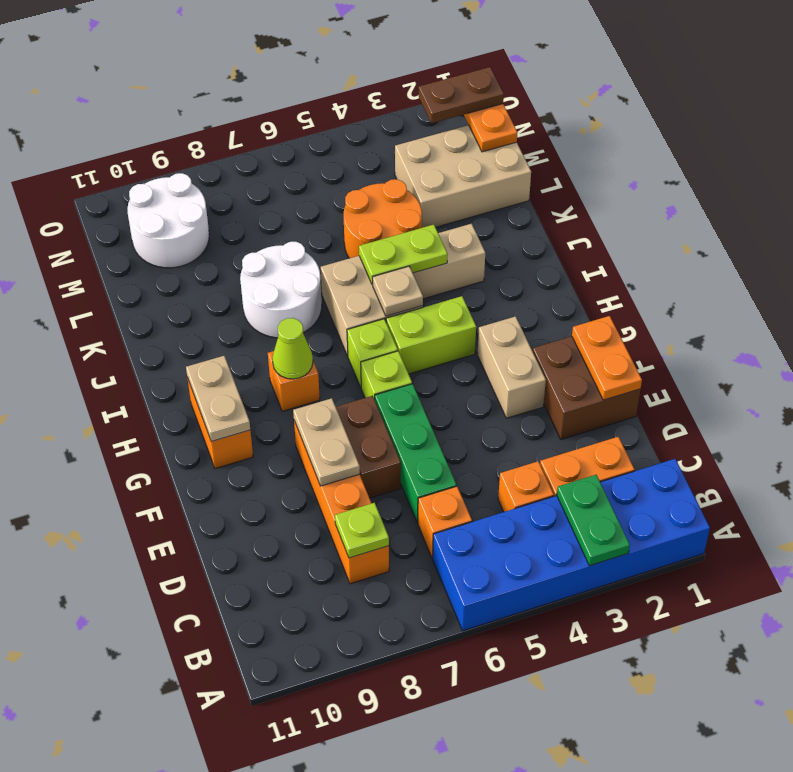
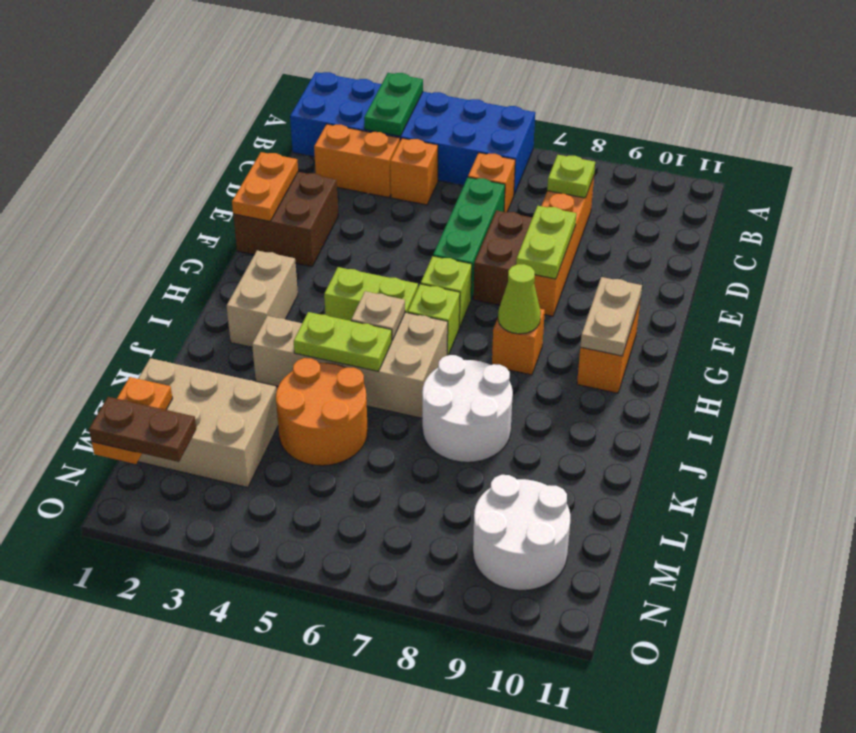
tan 1x2 plate [293,398,360,486] -> lime 1x2 plate [516,206,576,279]
tan 1x2 brick [477,316,546,418] -> tan 1x2 brick moved to [227,251,298,347]

